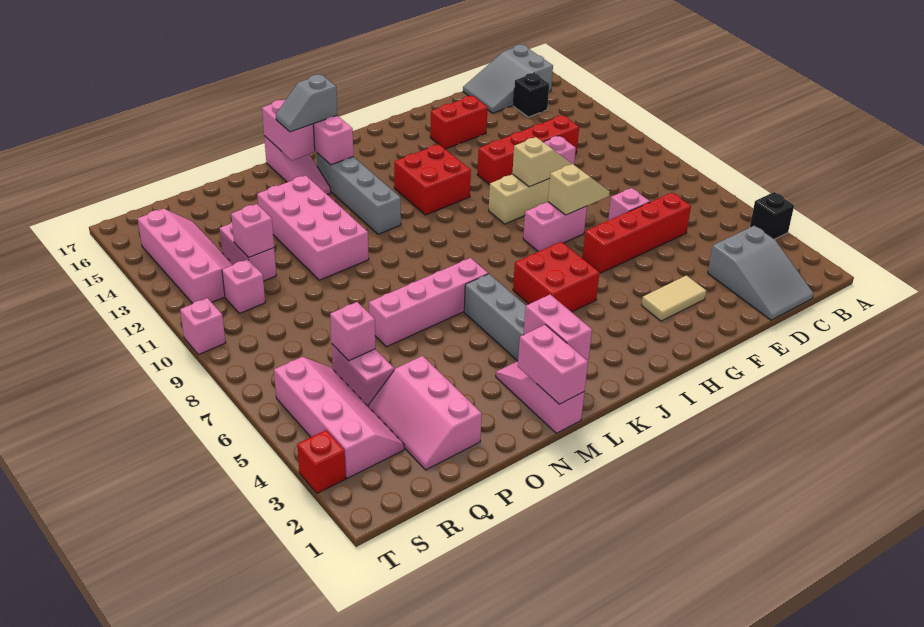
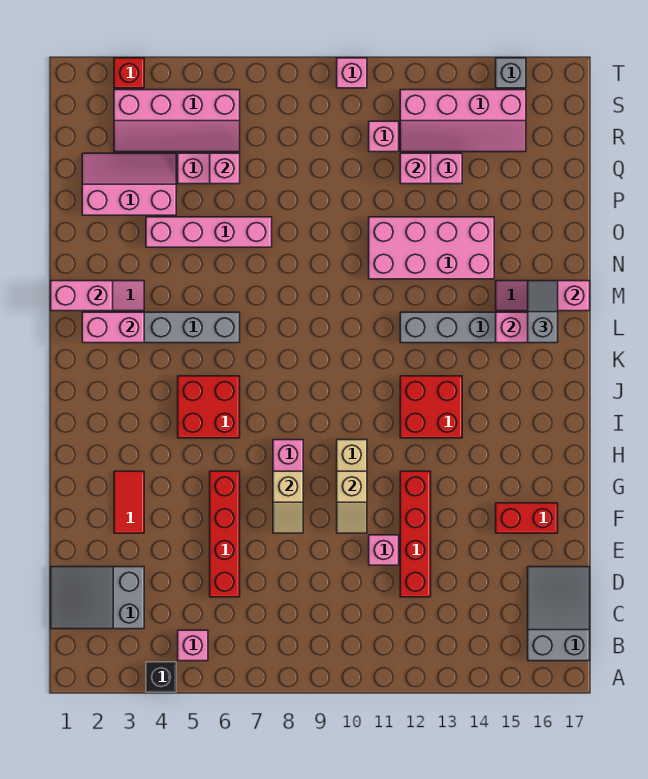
black 1x1 brick [513,73,549,117] -> none
pink 1x1 brick [608,188,650,221] -> pink 1x1 brick moved to [178,630,208,661]
tan 1x2 tile [641,275,706,321] -> red 1x2 tile [114,471,144,533]
red 1x2 brick [430,96,488,149] -> red 1x2 brick turned to [496,503,558,533]
pink 1x4 brick [369,258,488,347] -> pink 1x4 brick turned to [146,217,272,247]
none -> grey 1x1 brick [496,58,526,88]

